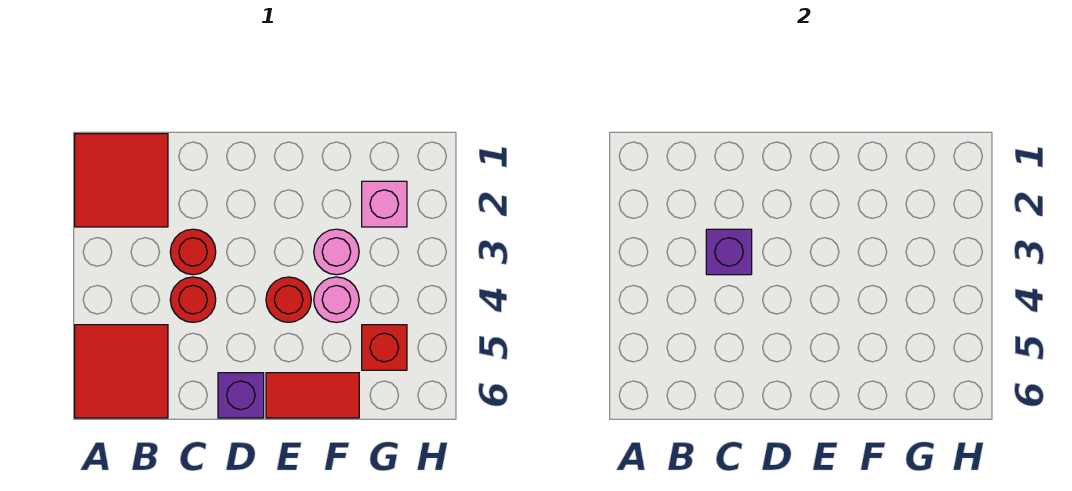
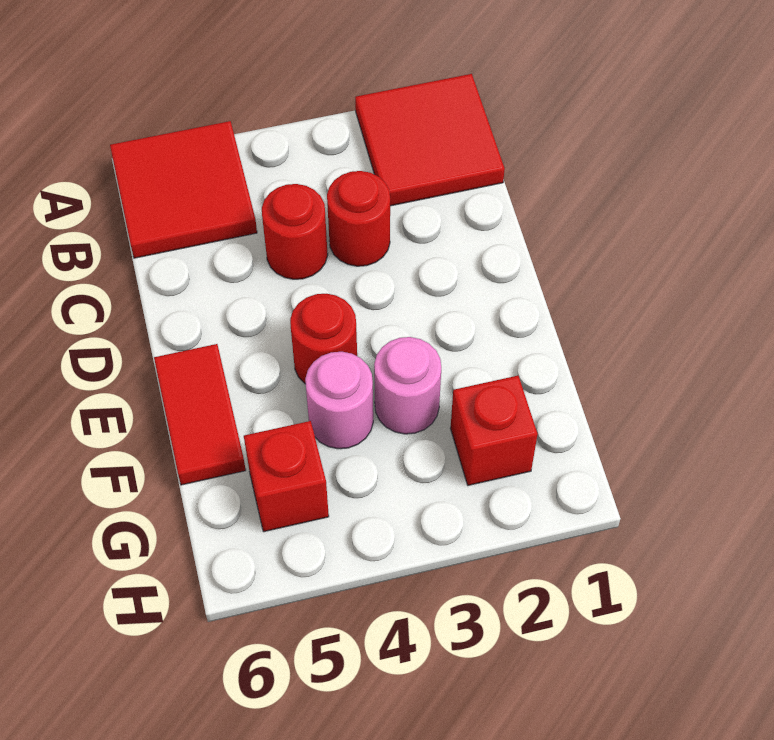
purple 1x1 brick [706,229,752,275] -> none
purple 1x1 brick [218,373,264,418] -> none
pink 1x1 brick [362,181,407,227] -> red 1x1 brick [450,376,538,485]

